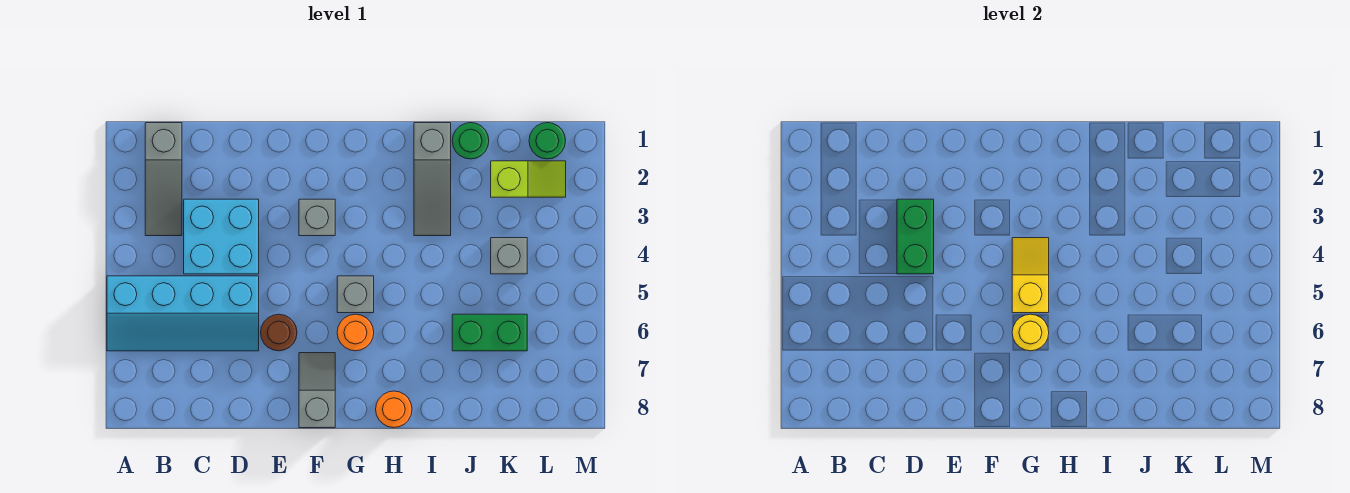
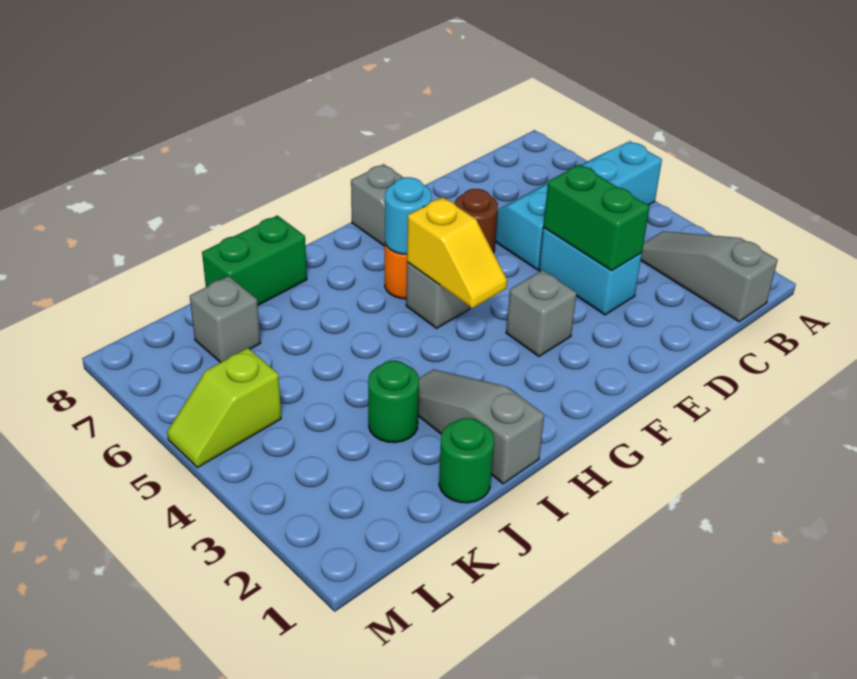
cyan 2x2 brick [184,199,259,274] -> cyan 1x2 brick [539,227,642,315]
yellow 1x1 round brick [1012,314,1049,351] -> cyan 1x1 round brick [385,177,431,254]
orange 1x1 round brick [376,391,412,428] -> none
green 1x2 brick [452,314,527,351] -> green 1x2 brick moved to [202,216,307,305]
lime 1x2 slope [491,161,566,197] -> lime 1x2 slope moved to [167,348,281,468]
grey 1x1 brick [491,238,527,274] -> grey 1x1 brick moved to [190,276,260,363]
green 1x1 round brick [529,123,566,159] -> green 1x1 round brick moved to [368,361,419,443]

